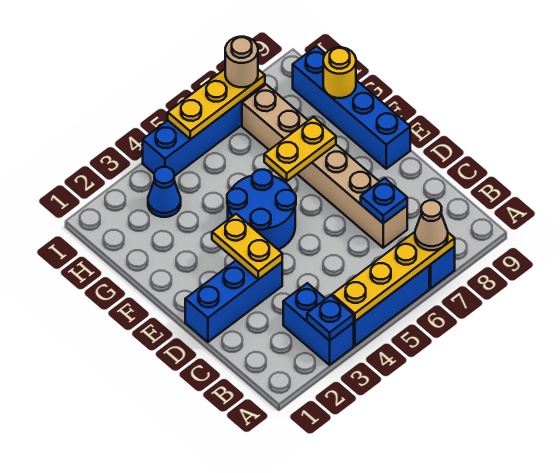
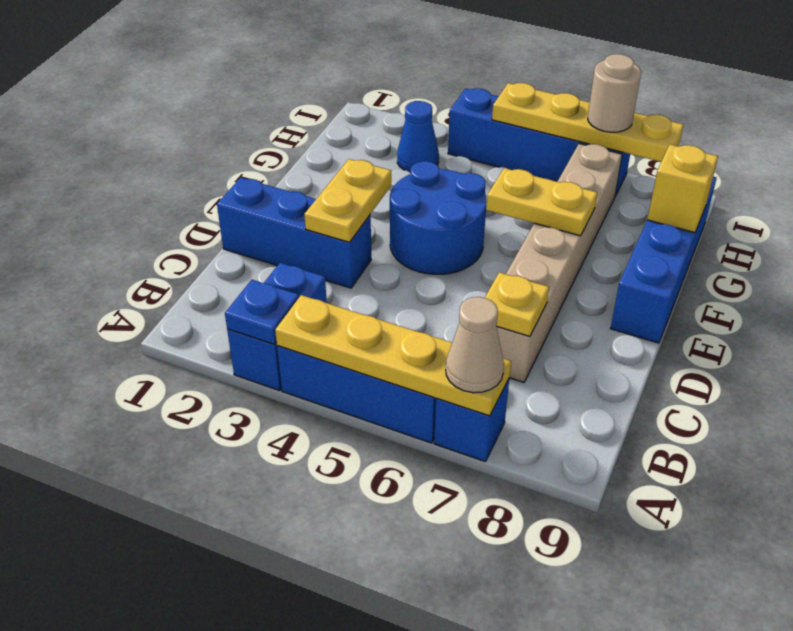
blue 1x1 plate [361,178,407,223] -> yellow 1x1 plate [485,272,549,336]
yellow 1x1 round brick [323,47,356,98] -> yellow 1x1 brick [647,145,718,233]
yellow 1x3 plate [168,69,265,139] -> yellow 1x4 plate [492,83,683,162]

